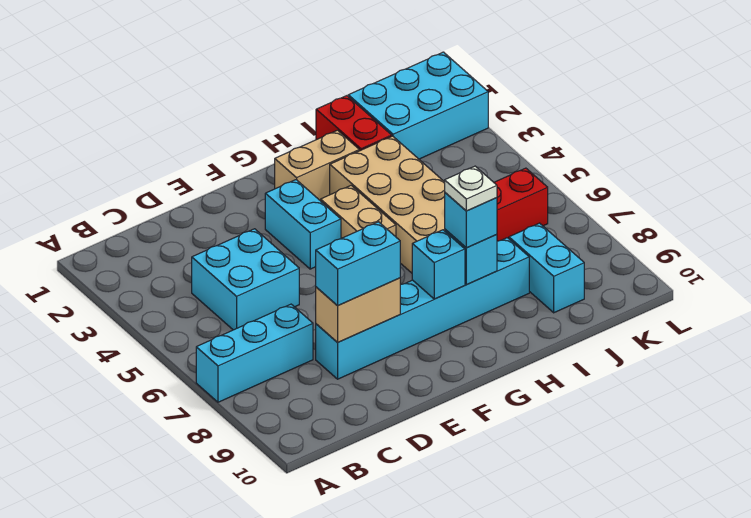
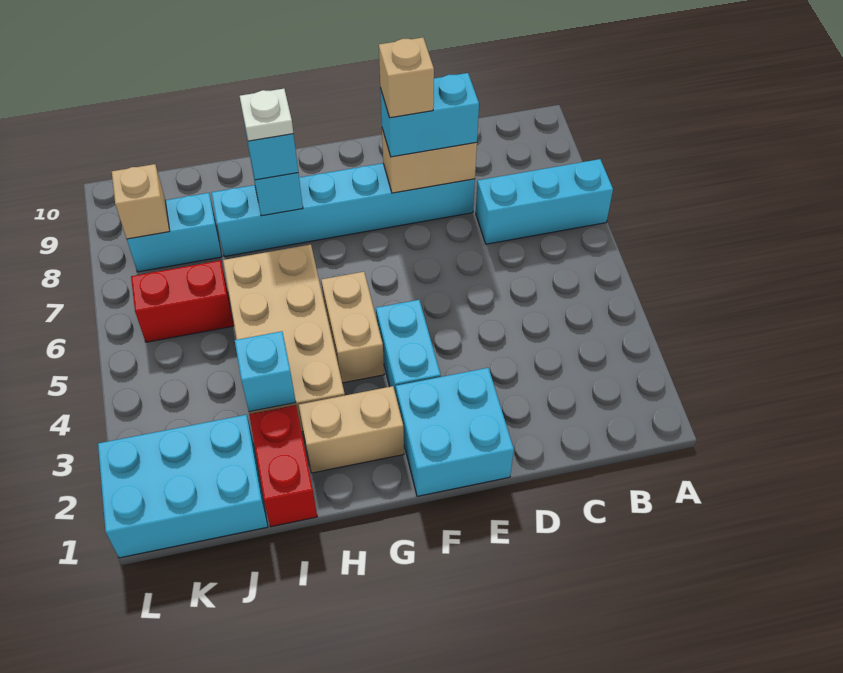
cyan 2x2 brick [192,229,299,330] -> cyan 2x2 brick moved to [396,368,514,496]
none -> tan 1x1 brick [379,38,434,118]
cyan 1x1 brick [412,230,465,299] -> cyan 1x1 brick moved to [235,331,296,412]
cyan 1x2 brick [509,223,584,313] -> cyan 1x2 brick turned to [127,193,222,272]
none -> tan 1x1 brick [112,164,170,239]

